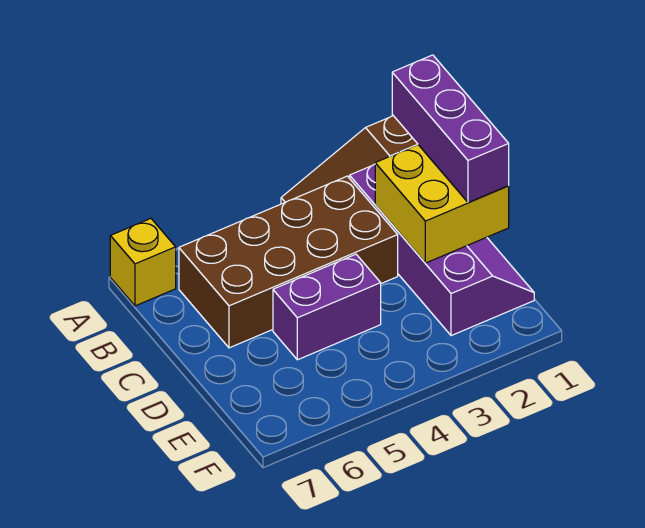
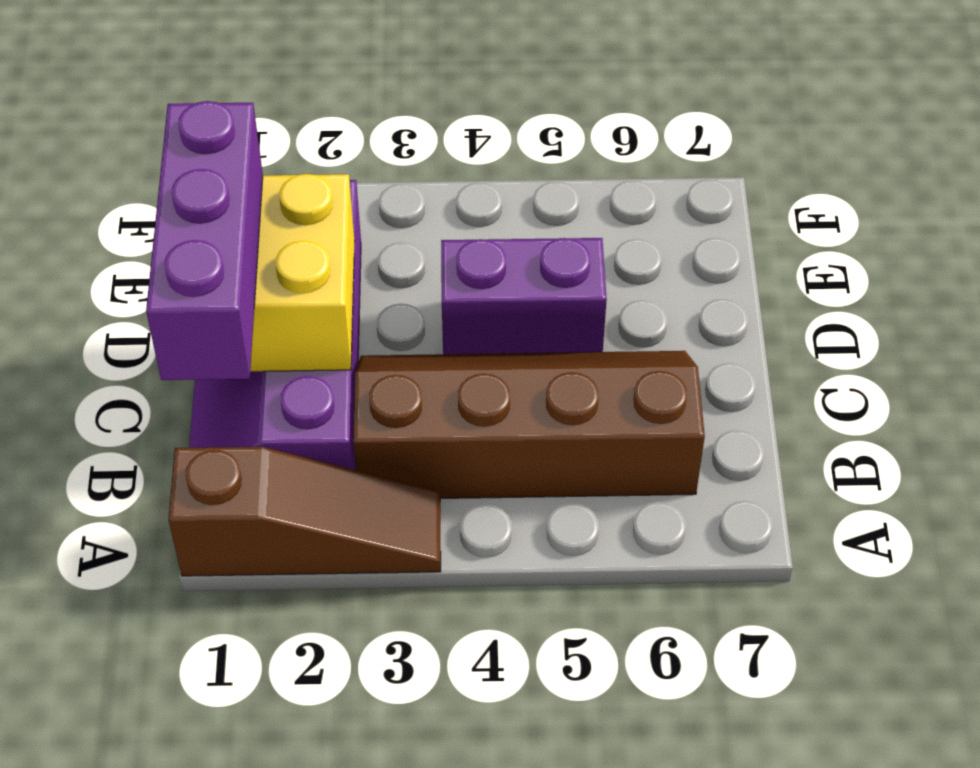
yellow 1x1 brick [110,219,176,306] -> none
brown 2x4 brick [179,176,398,348] -> brown 2x4 slope [353,351,705,498]

